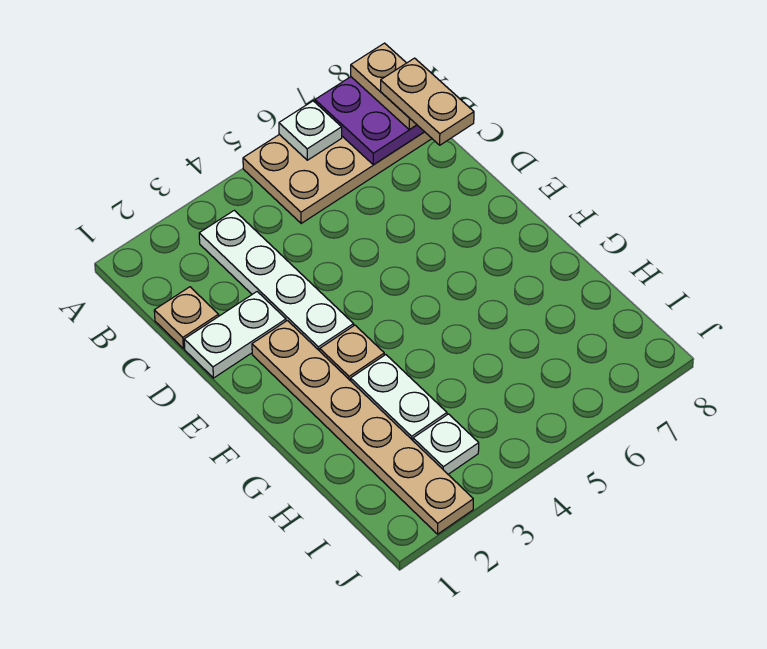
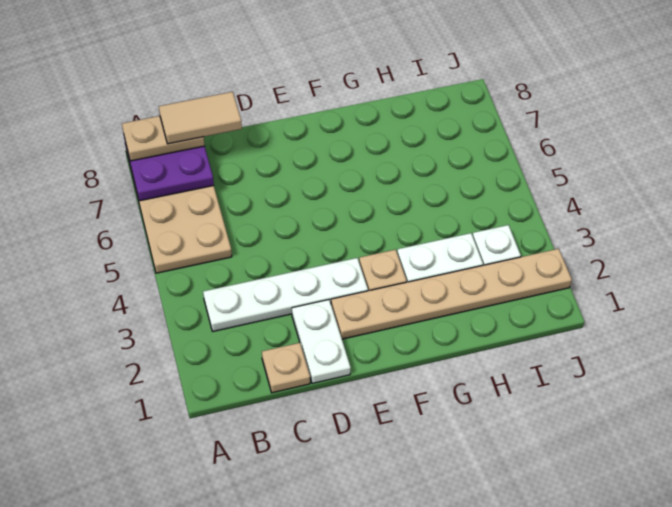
white 1x1 plate [279,101,342,160] -> none
tan 1x2 plate [381,58,474,145] -> tan 1x2 tile [159,92,242,144]

